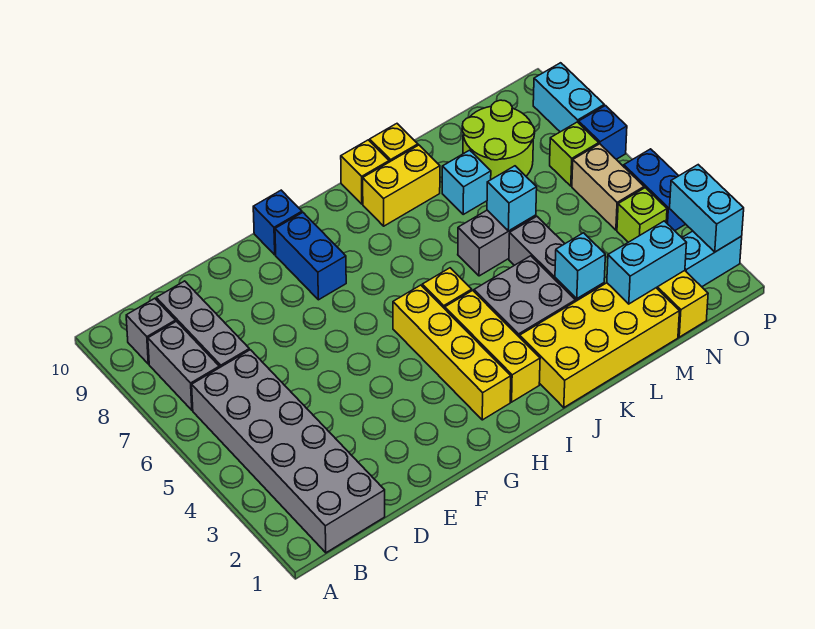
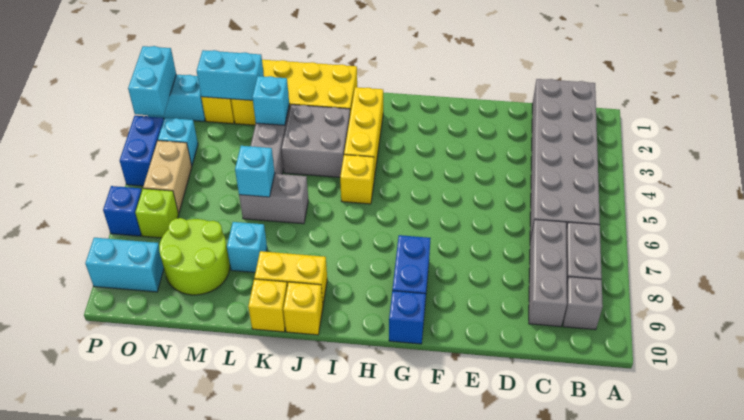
yellow 1x4 brick [393,285,511,420] -> none
lime 1x1 brick [617,188,667,242] -> cyan 1x1 brick [158,118,198,165]
cyan 1x2 brick [533,63,604,132] -> cyan 1x2 brick turned to [85,238,164,292]

